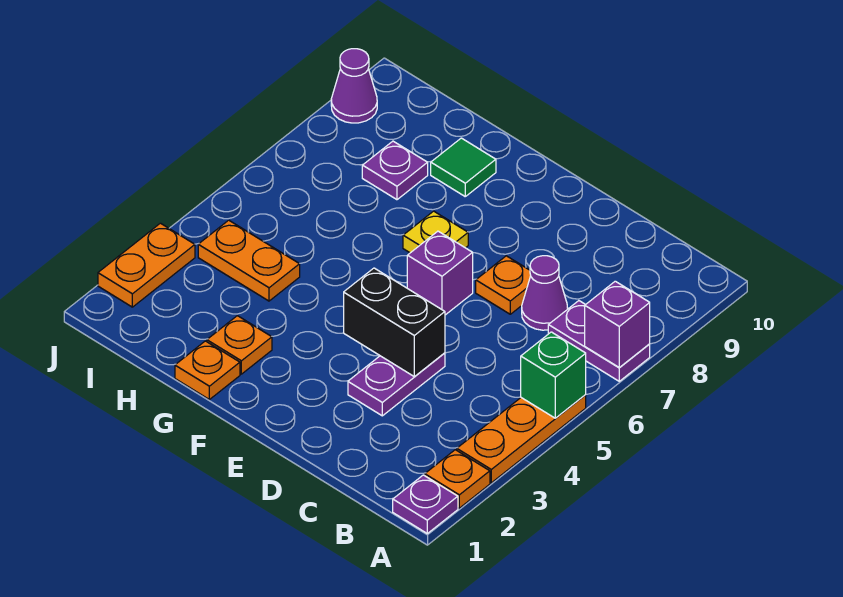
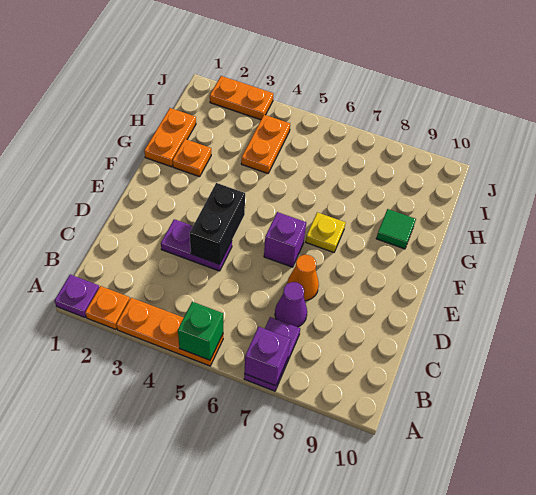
orange 1x1 plate [476,256,531,314] -> orange 1x1 cone [287,255,319,301]
orange 1x1 plate [175,341,240,399] -> orange 1x2 plate [144,108,196,167]
purple 1x1 plate [362,141,428,200] -> none
purple 1x1 cone [331,49,377,123] -> none

